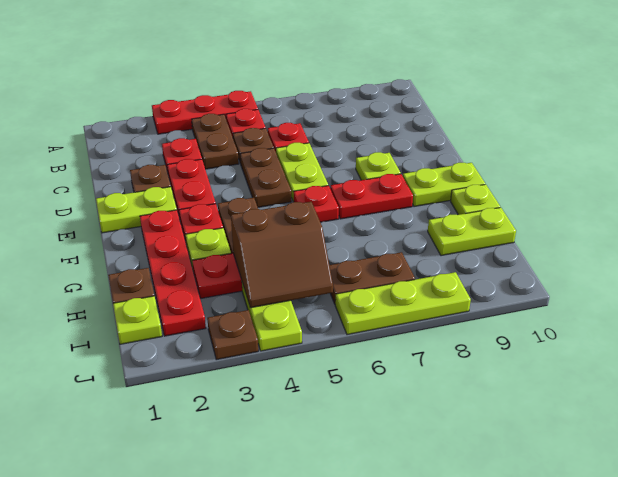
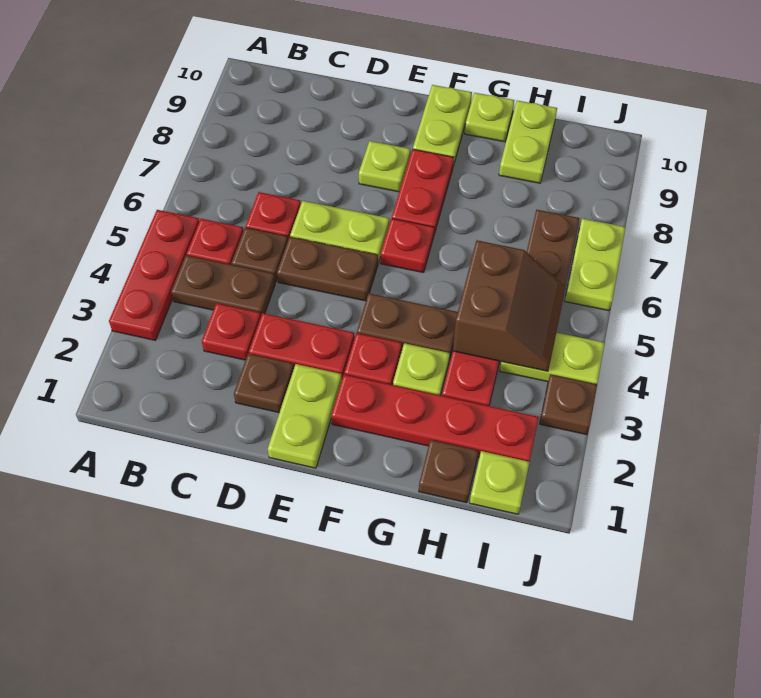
lime 1x3 plate [335,272,471,335] -> lime 1x2 plate [565,219,626,311]

